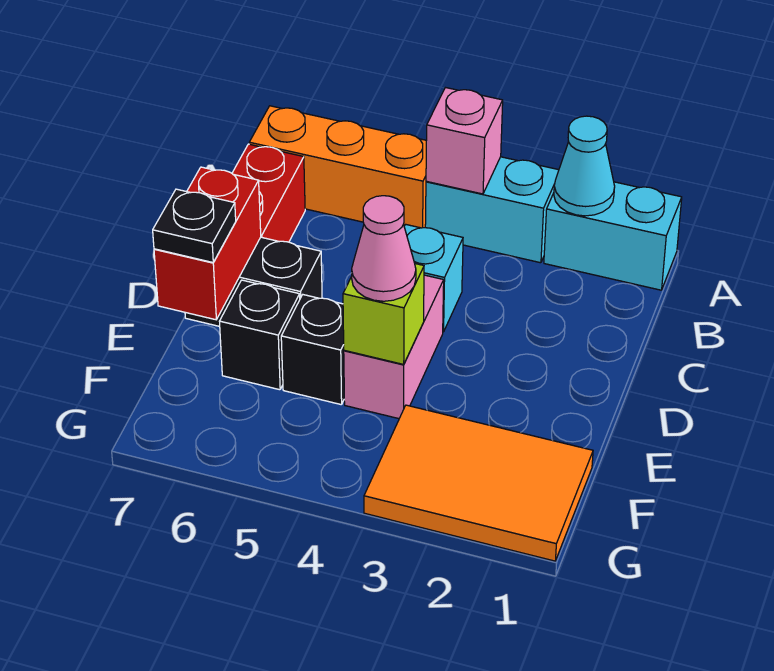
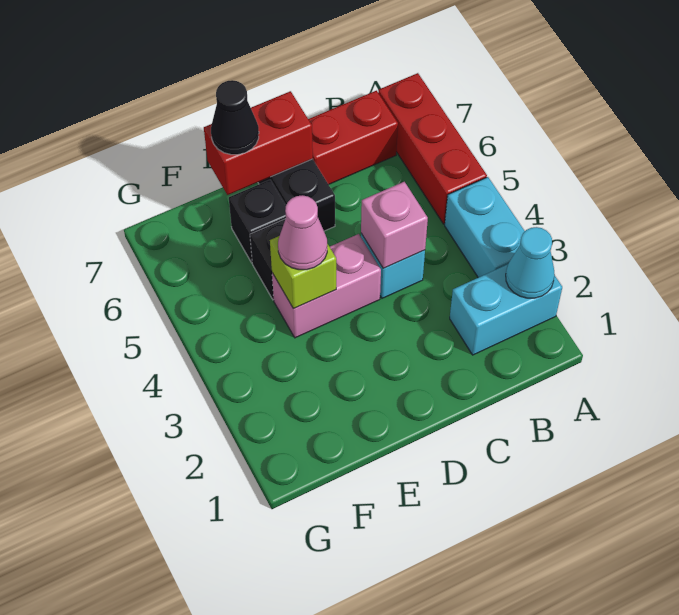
cyan 1x2 brick [544,182,682,290] -> cyan 1x2 brick turned to [450,264,562,355]
pink 1x1 brick [426,88,503,194] -> pink 1x1 brick moved to [361,182,428,268]
orange 1x3 brick [249,106,426,228] -> red 1x3 brick [378,73,487,224]
black 1x1 plate [153,189,236,262] -> black 1x1 cone [211,80,259,155]
orange 2x3 tile [364,405,593,561] -> none

